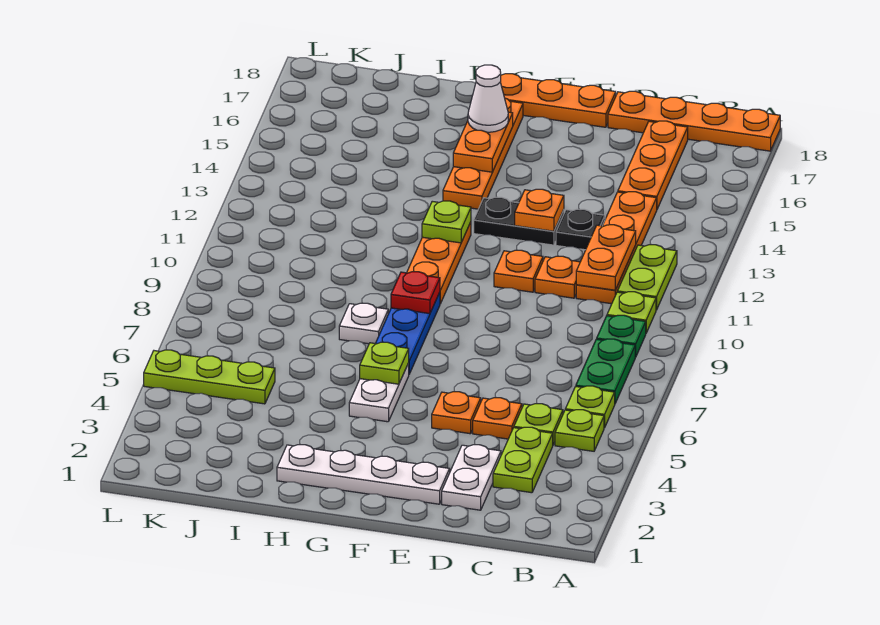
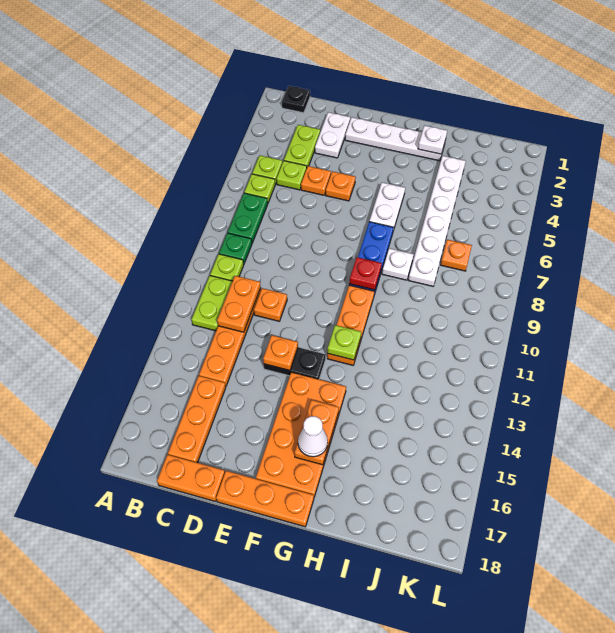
orange 1x4 plate [608,91,780,151] -> orange 1x2 plate [157,455,225,501]
black 1x1 plate [556,209,605,250] -> black 1x1 plate moved to [282,86,310,113]
orange 1x1 plate [494,250,543,292] -> orange 1x1 plate moved to [441,239,472,271]
lime 1x1 plate [360,342,409,384] -> none
orange 1x4 plate [443,98,523,209] -> orange 2x4 plate [256,372,346,497]
none -> white 1x1 plate [418,125,447,154]
none -> white 1x6 plate [409,156,466,286]
lime 1x3 plate [144,350,275,404] -> none

